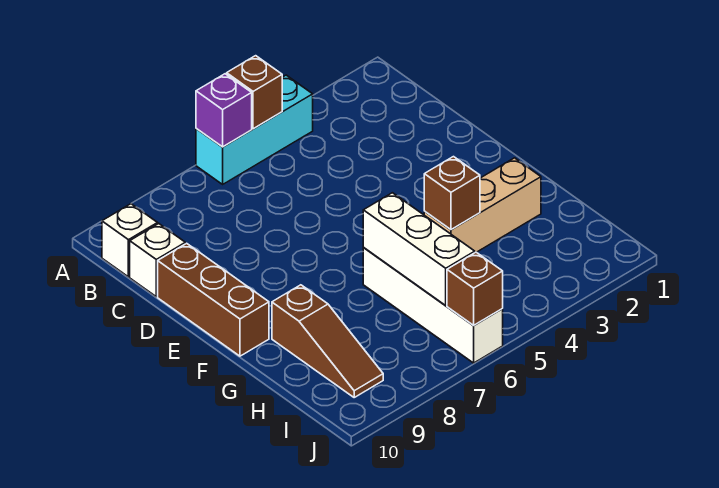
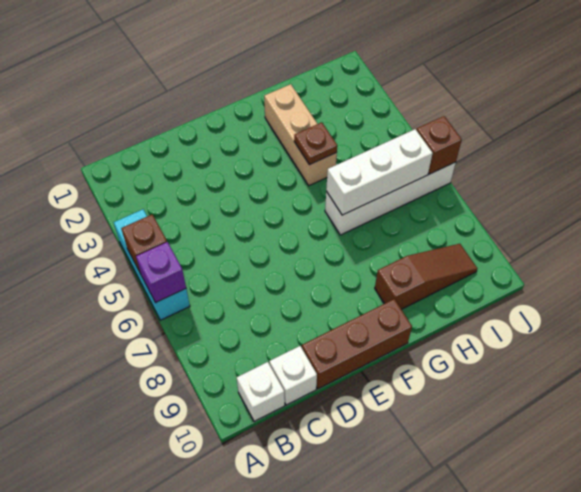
brown 1x1 brick [424,157,480,229] -> brown 1x1 plate [294,122,337,165]

